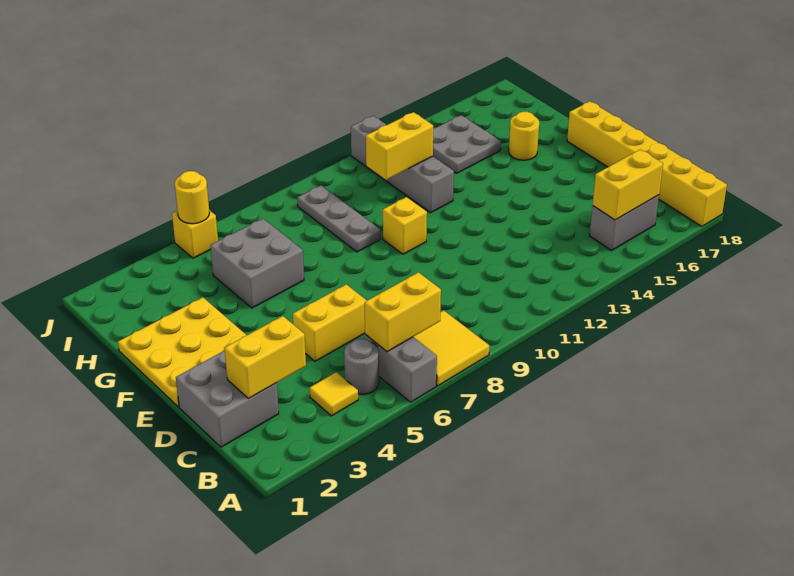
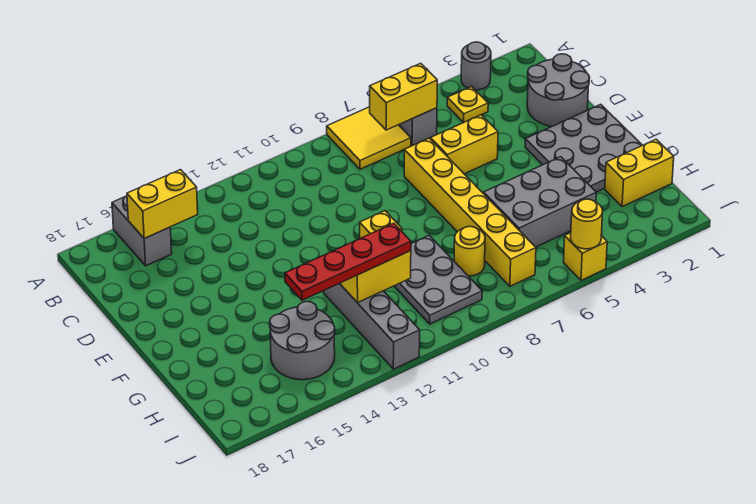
yellow 1x6 brick [567,101,727,226] -> yellow 1x6 brick moved to [404,138,536,286]
yellow 1x1 tile [310,372,358,416] -> yellow 1x1 plate [447,87,488,123]
grey 1x1 round brick [344,339,379,394] -> grey 1x1 round brick moved to [461,42,491,90]
grey 1x2 brick [589,195,659,250] -> grey 1x2 brick turned to [112,196,172,266]
grey 2x2 brick [176,350,279,447] -> grey 2x2 round brick [527,54,590,126]
yellow 1x2 brick [224,316,306,398] -> yellow 1x2 brick moved to [605,139,674,207]
yellow 3x3 plate [118,297,247,407] -> grey 3x3 plate [525,104,642,192]
grey 2x2 brick [210,219,304,308] -> grey 2x3 brick [483,157,596,247]
grey 1x3 plate [297,186,381,252] -> grey 2x3 plate [394,236,482,324]
yellow 1x1 round brick [509,112,539,160] -> yellow 1x1 round brick moved to [454,226,485,276]
none -> red 1x4 plate [285,223,411,300]
grey 2x2 plate [433,115,501,173] -> grey 2x2 round brick [270,301,335,380]

